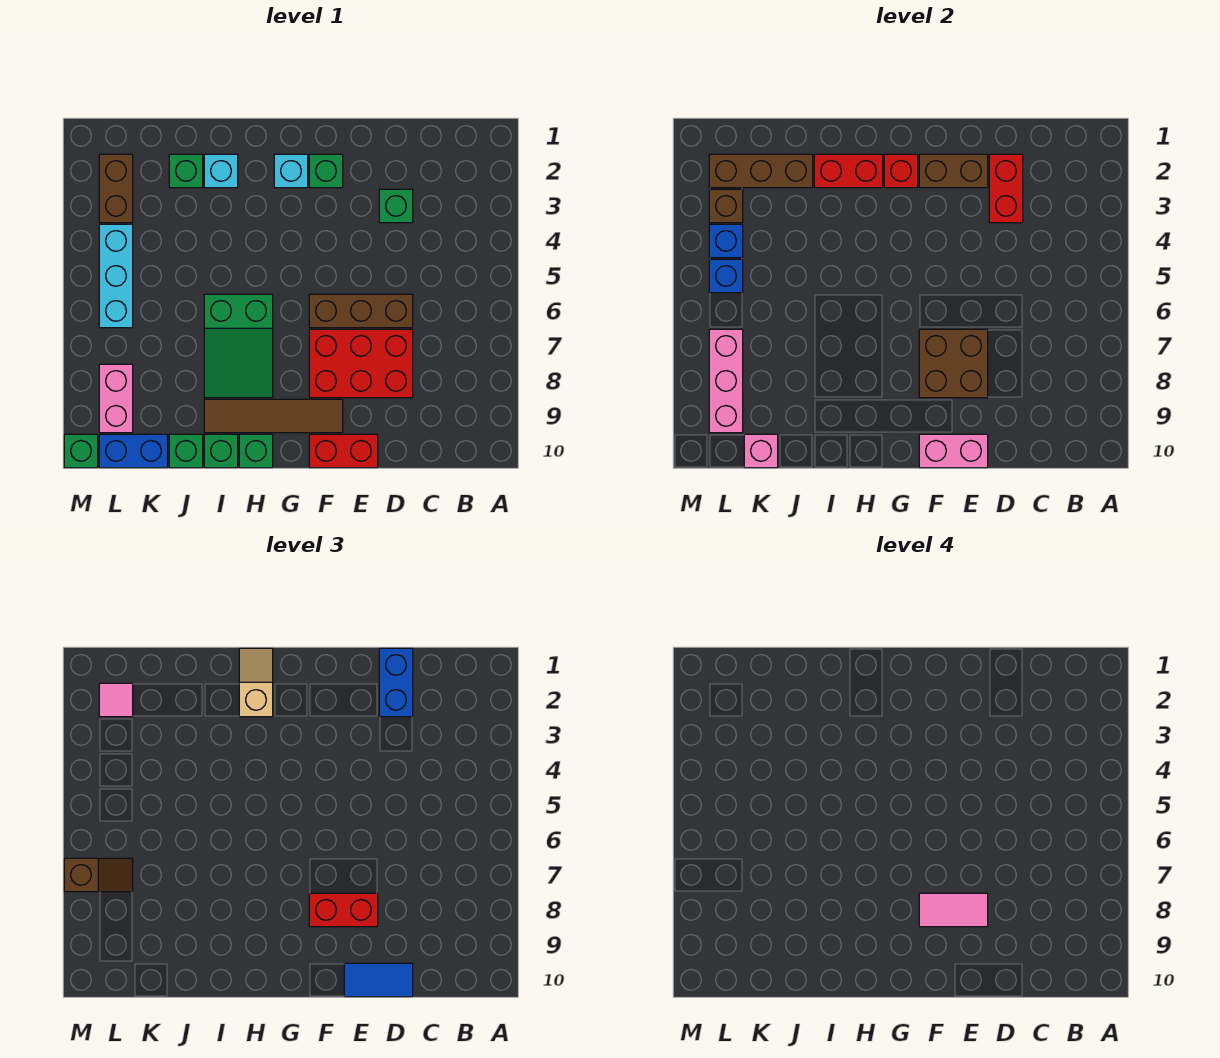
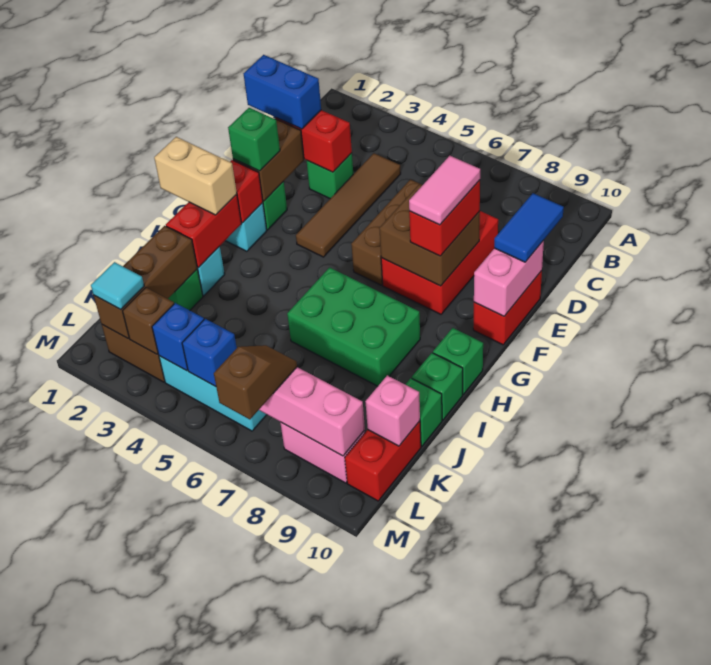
brown 1x4 tile [204,399,343,433] -> brown 1x4 tile moved to [296,153,401,257]
tan 1x2 slope [239,648,273,717] -> tan 1x2 brick [154,137,237,215]
green 2x3 slope [204,294,273,398] -> green 2x3 brick [287,267,420,386]
blue 1x2 brick [99,434,168,468] -> red 1x2 brick [345,421,421,501]
pink 1x1 tile [99,683,133,717] -> cyan 1x1 tile [91,262,144,309]
green 1x1 brick [64,434,98,468] -> green 1x1 brick moved to [228,108,280,171]

